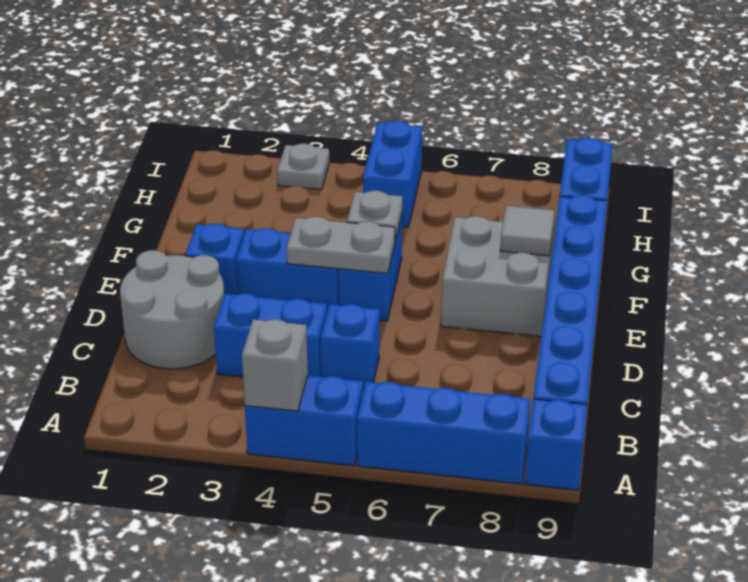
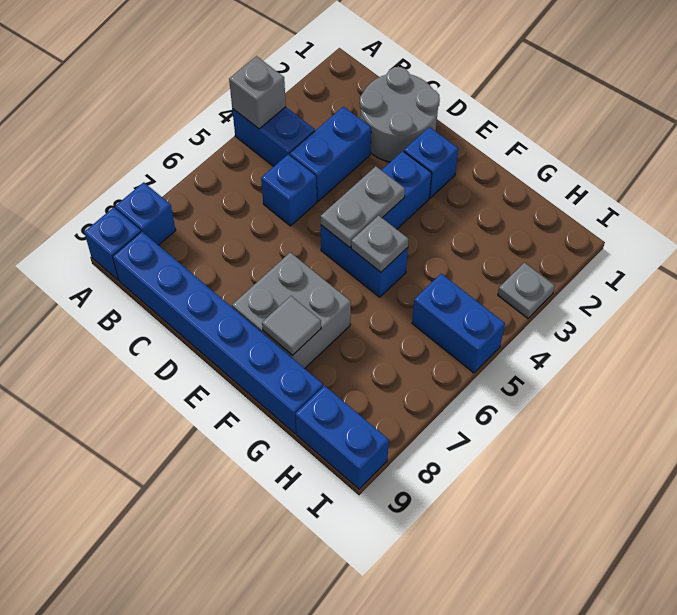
blue 1x2 brick [245,376,363,466] -> blue 1x2 brick turned to [232,107,315,166]
blue 1x3 brick [357,382,531,484] -> blue 1x1 brick [115,182,176,245]

